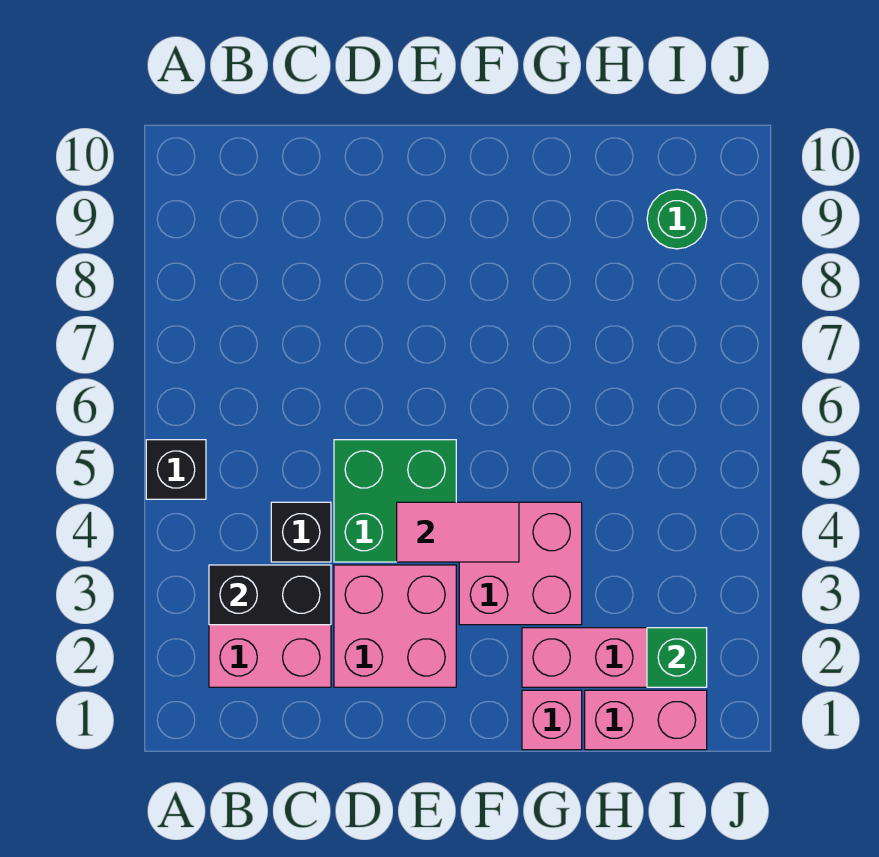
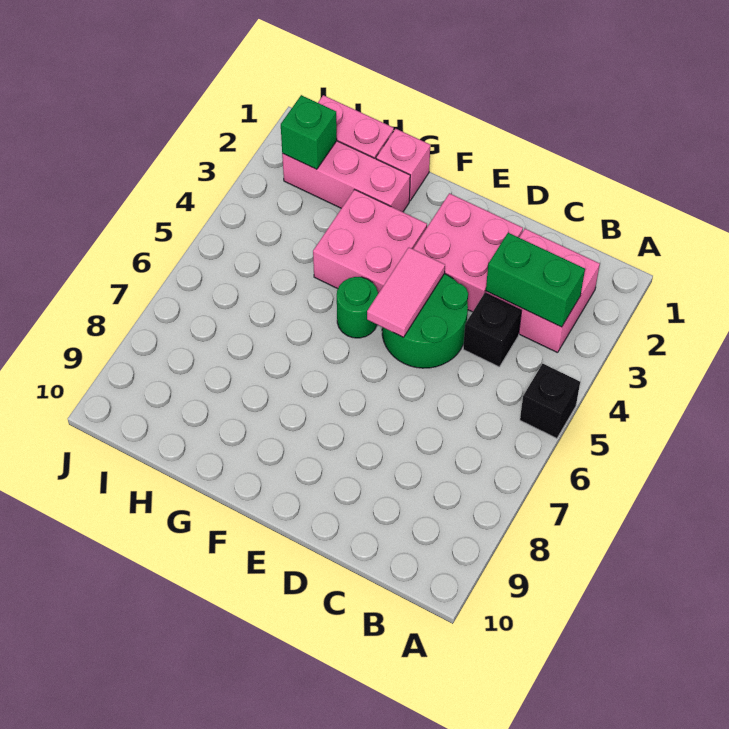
black 1x2 brick [209,565,331,625] -> green 1x2 brick [486,233,585,327]
green 2x2 brick [334,440,456,562] -> green 2x2 round brick [382,274,468,368]
pink 1x2 tile [397,502,519,562] -> pink 1x2 tile turned to [367,248,445,337]
green 1x1 round brick [647,189,707,249] -> green 1x1 round brick moved to [337,277,378,338]

